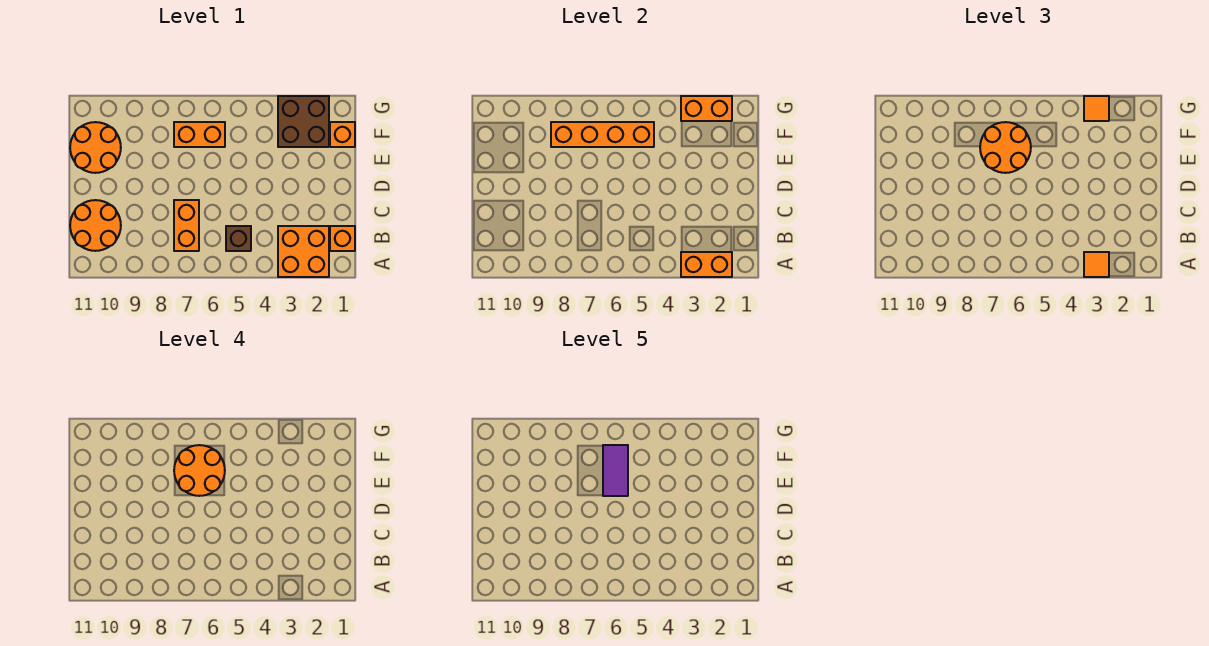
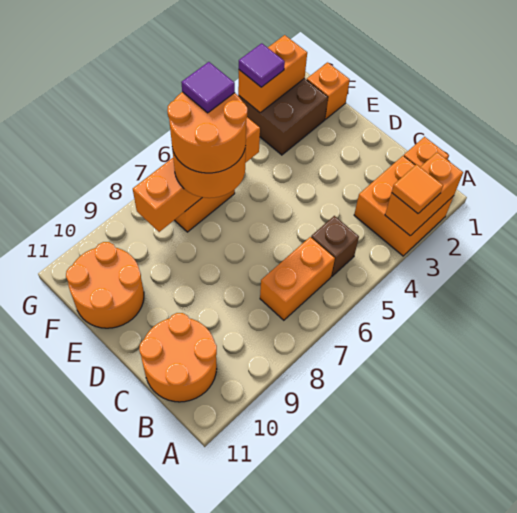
orange 1x2 brick [174,200,199,251] -> orange 1x2 brick turned to [260,237,335,320]
purple 1x2 tile [603,445,628,496] -> purple 1x1 tile [181,62,235,113]
orange 1x1 tile [1084,96,1109,121] -> purple 1x1 tile [239,43,285,87]

